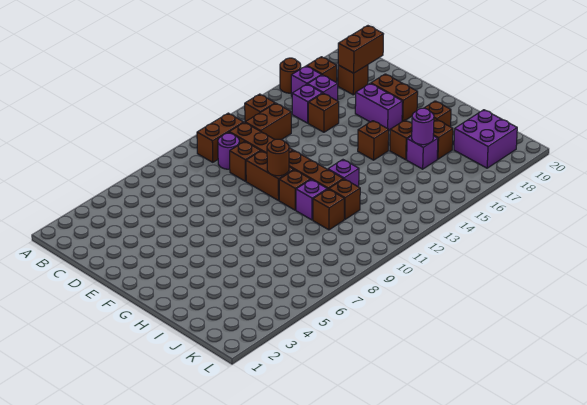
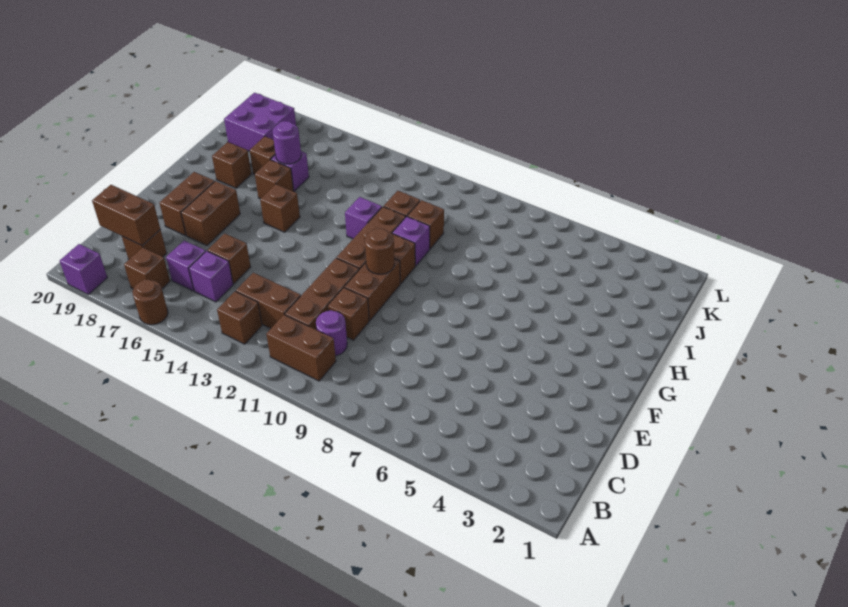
purple 1x1 brick [291,66,321,96] -> purple 1x1 brick moved to [60,244,107,295]
purple 1x2 brick [355,83,402,130] -> brown 1x2 brick [181,181,240,245]

